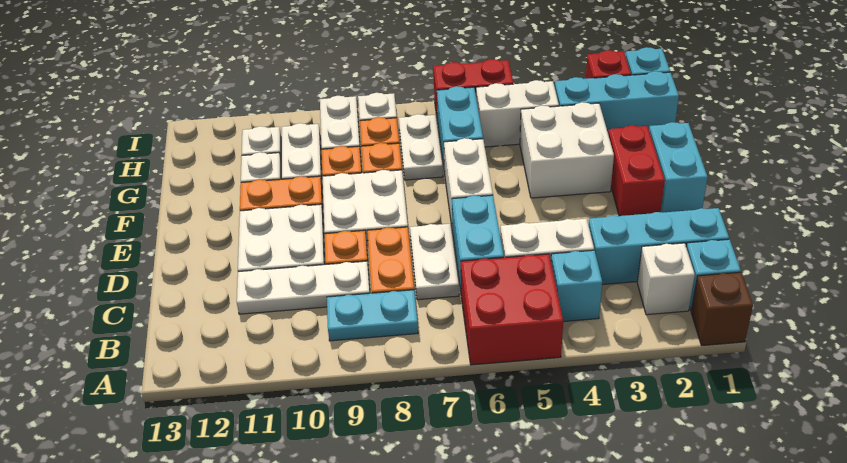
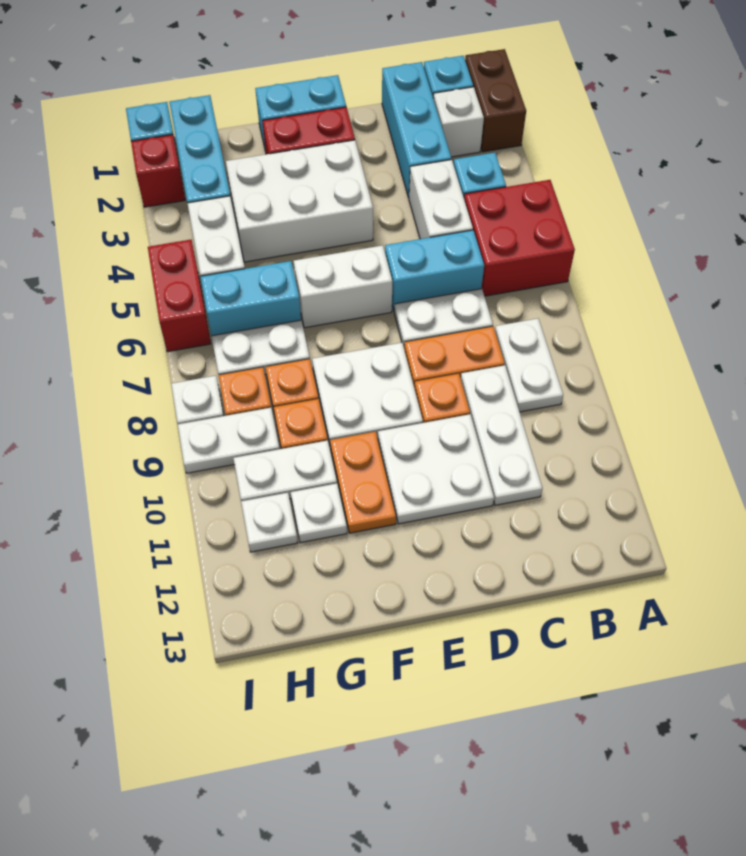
brown 1x1 brick [691,272,753,345] -> brown 1x2 brick [465,49,526,152]
cyan 1x2 plate [327,290,418,341] -> white 1x2 plate [495,319,563,412]
white 2x2 brick [520,102,614,198] -> white 2x3 brick [226,140,373,262]

